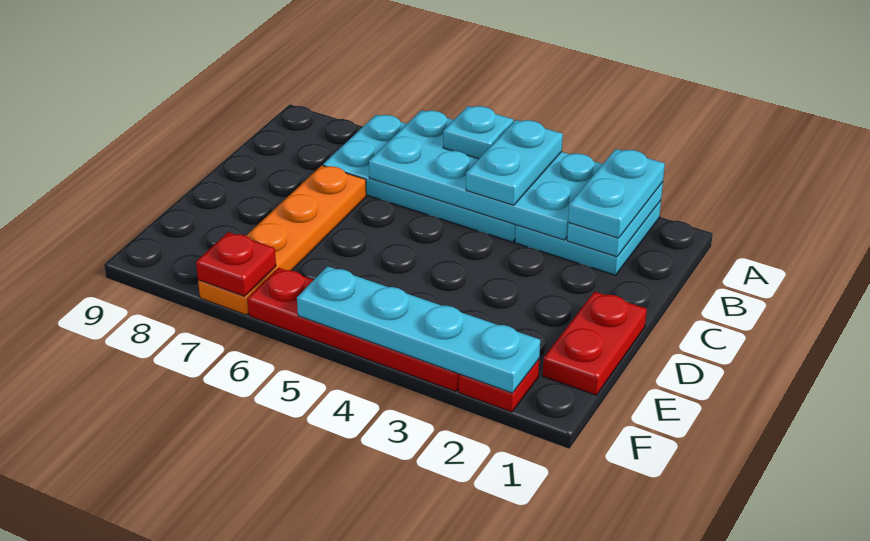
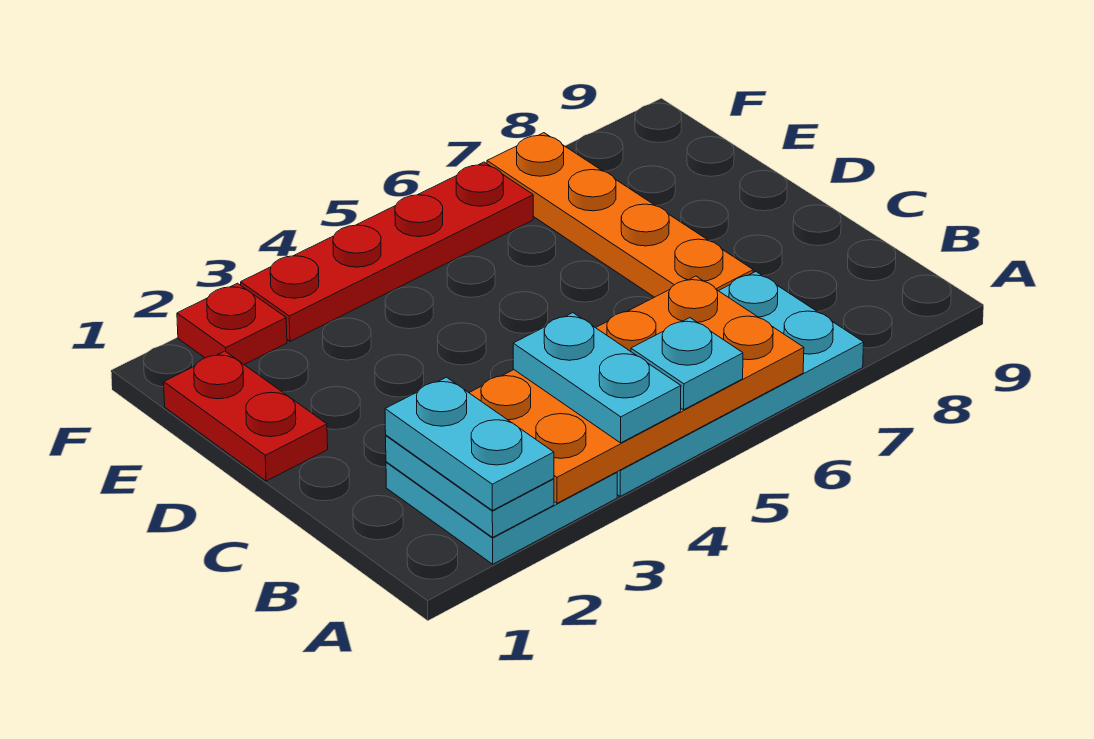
cyan 2x4 plate [369,110,603,240] -> orange 2x4 plate [469,276,804,503]
cyan 1x4 plate [297,266,540,393] -> none
red 1x1 plate [196,232,276,296] -> none

